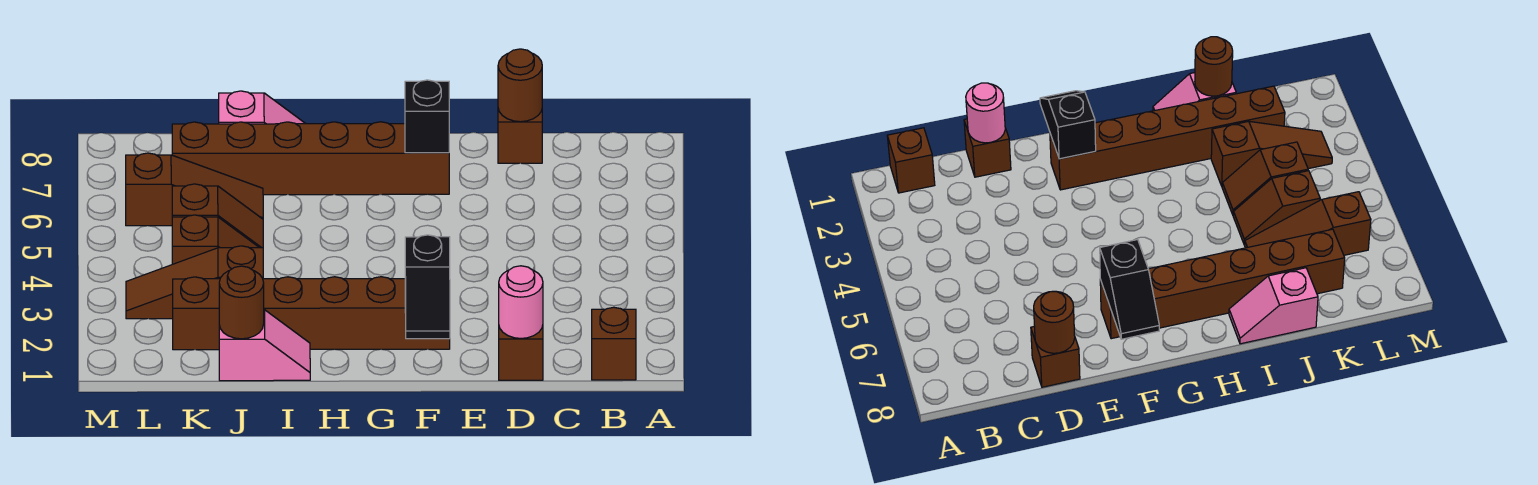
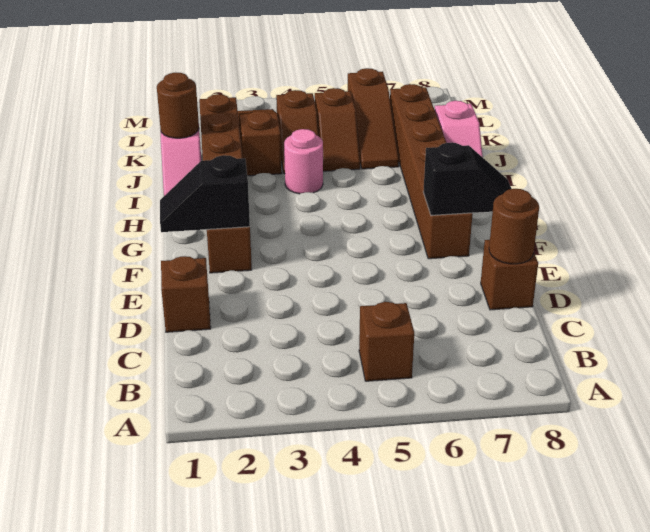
brown 1x1 brick [592,307,636,380] -> brown 1x1 brick moved to [359,302,414,381]
pink 1x1 round brick [499,266,543,338] -> pink 1x1 round brick moved to [284,129,323,194]

